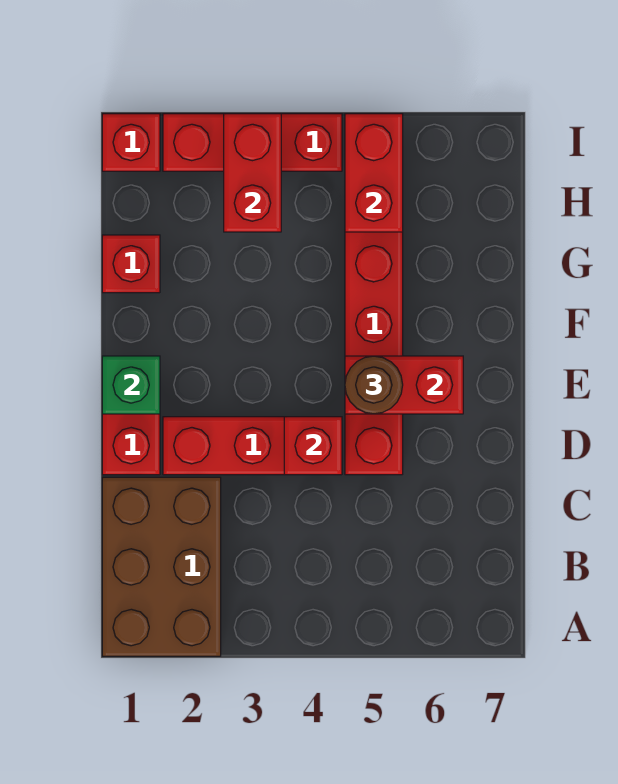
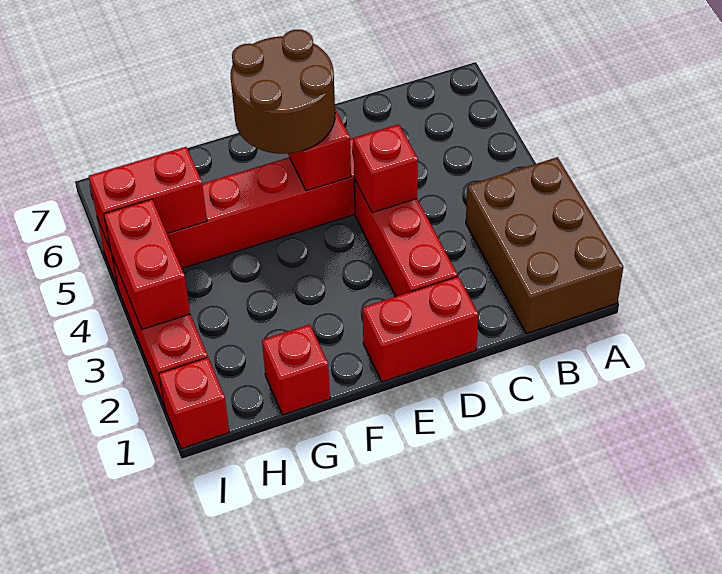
brown 2x3 brick [102,477,221,656] -> brown 2x3 brick turned to [466,157,623,334]
green 1x1 brick [102,356,160,414] -> none
brown 1x1 round brick [345,356,403,414] -> brown 2x2 round brick [231,30,335,154]
red 1x2 brick [224,114,281,232] -> red 1x2 brick turned to [104,199,190,329]

